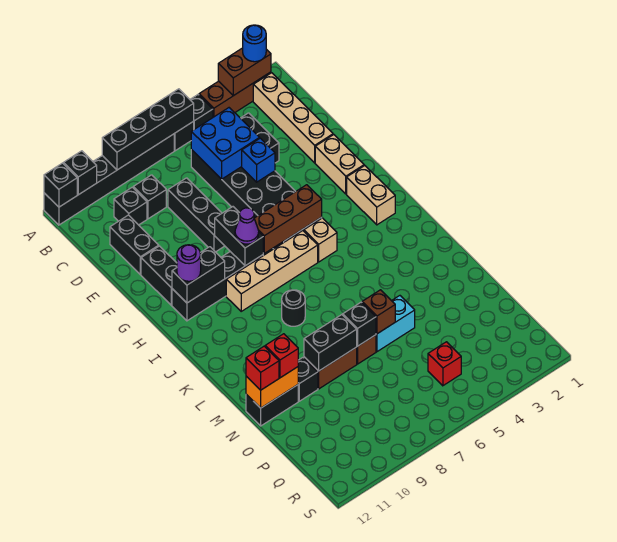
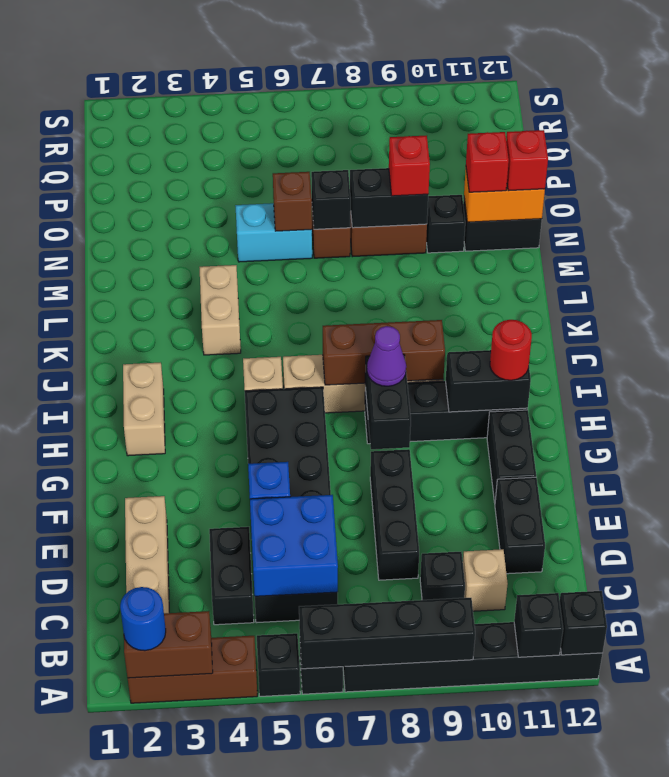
black 1x1 brick [114,187,147,225] -> tan 1x1 brick [463,549,508,611]
tan 1x2 brick [315,135,364,194] -> tan 1x2 brick moved to [199,265,241,355]
brown 1x3 brick [254,185,322,253] -> brown 1x3 brick moved to [323,320,445,385]
purple 1x1 round brick [177,245,201,281] -> red 1x1 round brick [490,320,532,380]
black 1x1 round brick [282,290,305,326] -> none
red 1x1 brick [428,342,461,386] -> red 1x1 brick moved to [389,136,430,196]

